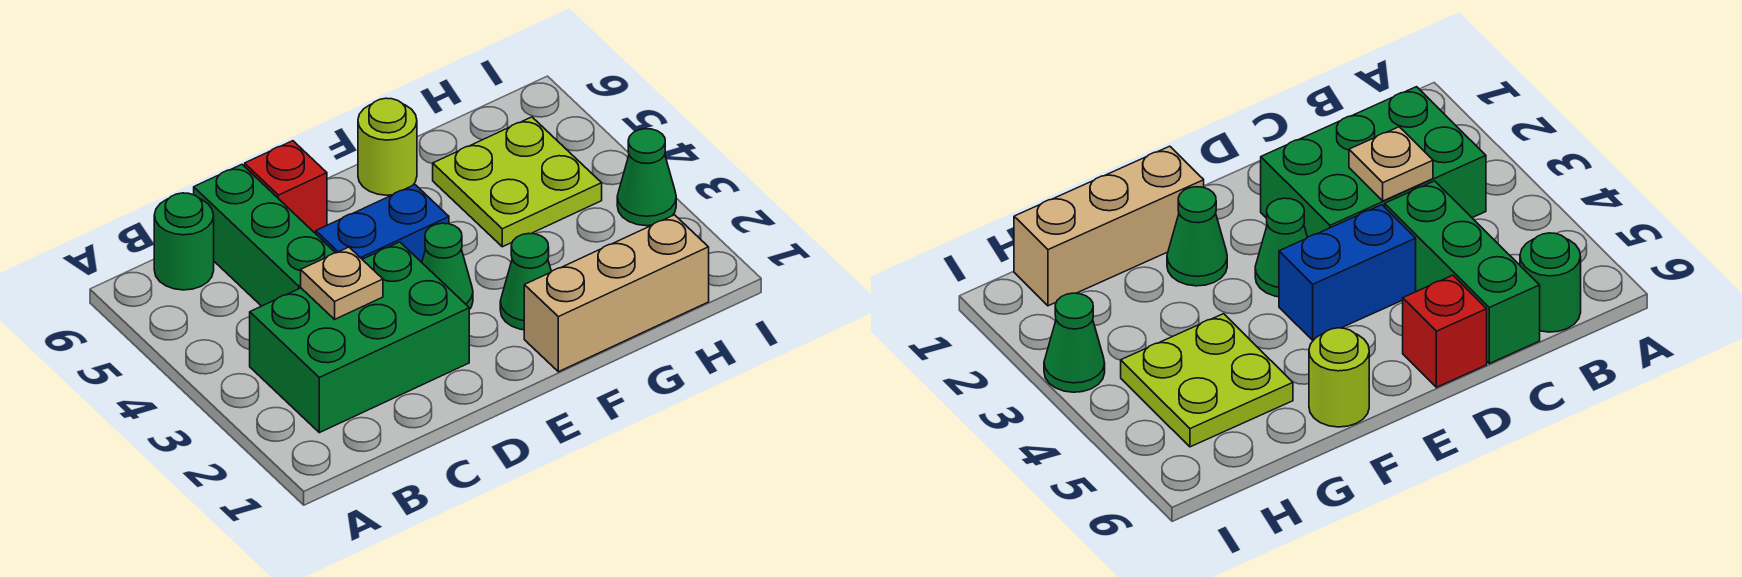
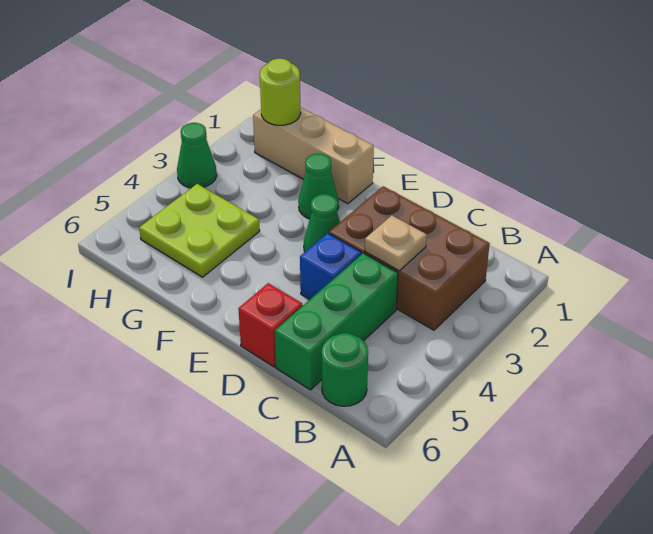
green 2x3 brick [250,242,469,433] -> brown 2x3 brick [329,186,490,330]
blue 1x2 brick [315,185,449,262] -> blue 1x1 brick [300,233,361,300]
lime 1x1 round brick [358,98,417,195] -> lime 1x1 round brick moved to [260,59,301,125]

